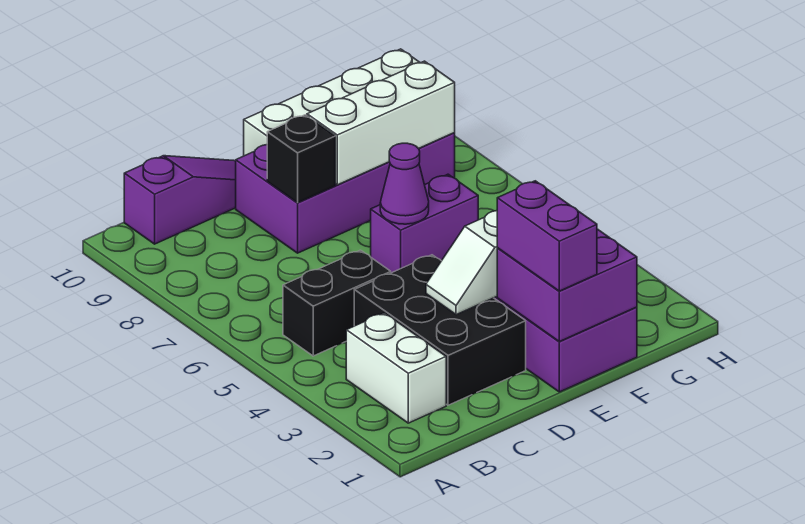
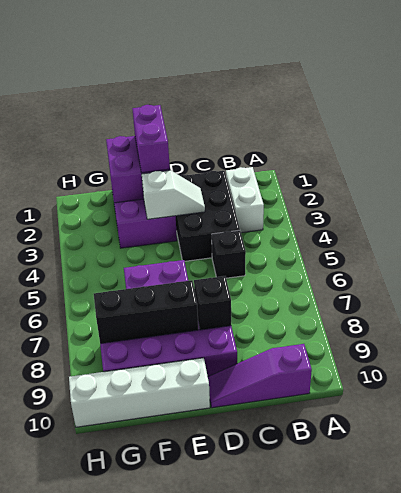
black 1x2 brick [283,250,391,356] -> black 1x1 brick [212,230,246,278]
purple 1x1 cone [380,143,429,224] -> none
white 1x3 brick [307,61,455,185] -> black 1x3 brick [94,280,198,344]

